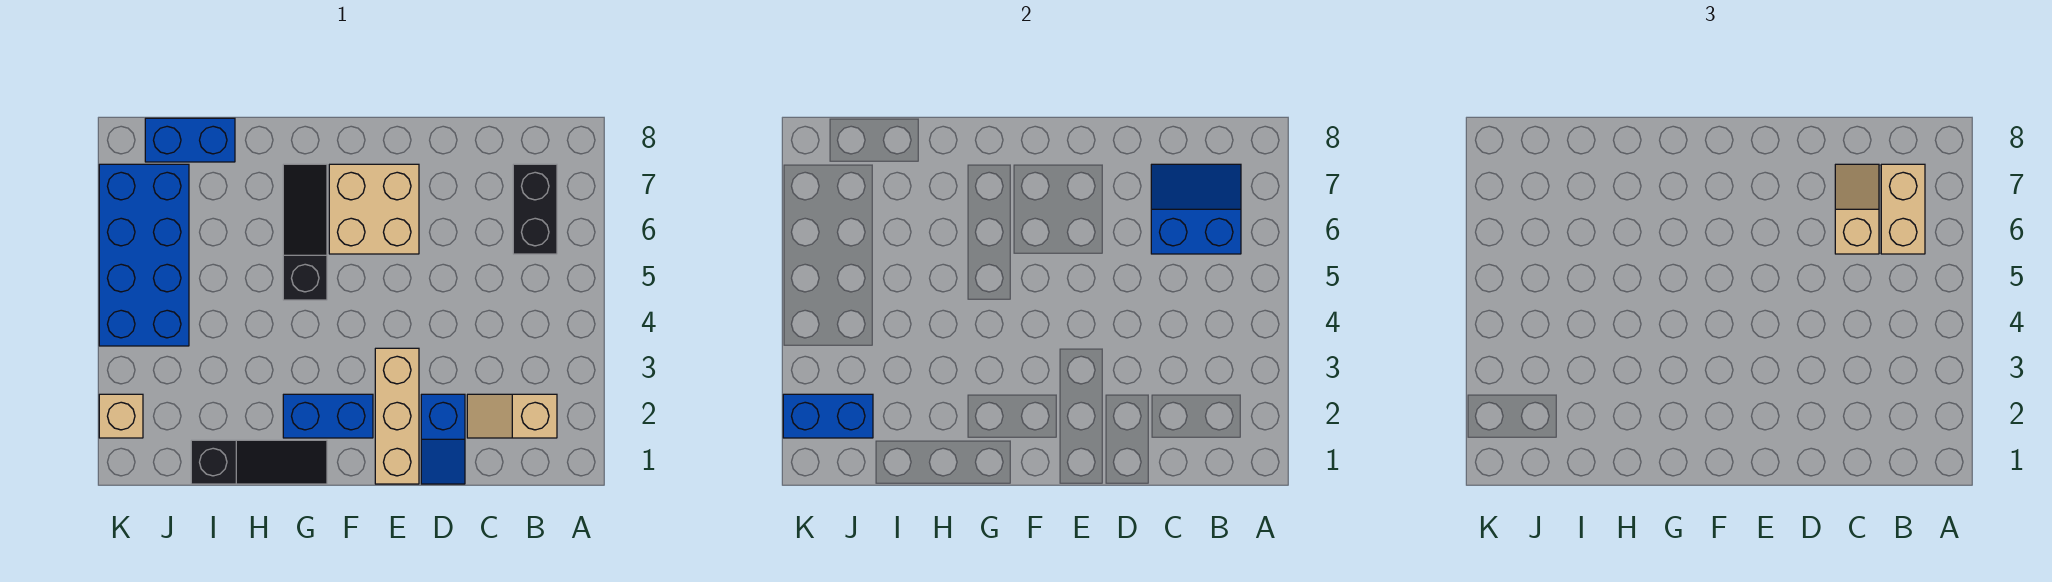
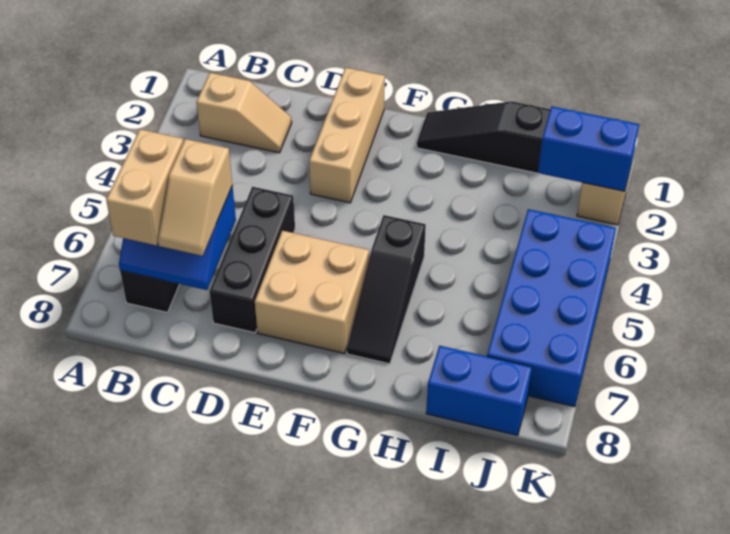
blue 1x2 slope [421,394,465,484] -> none
none -> black 1x3 brick [209,187,295,333]
blue 1x2 brick [283,394,373,438] -> none

